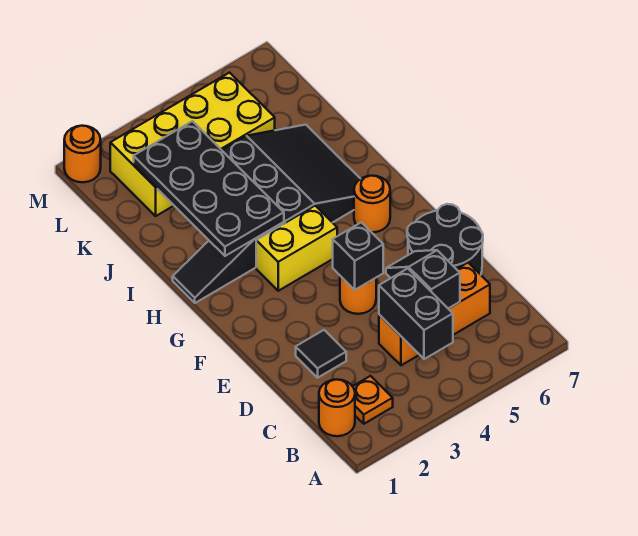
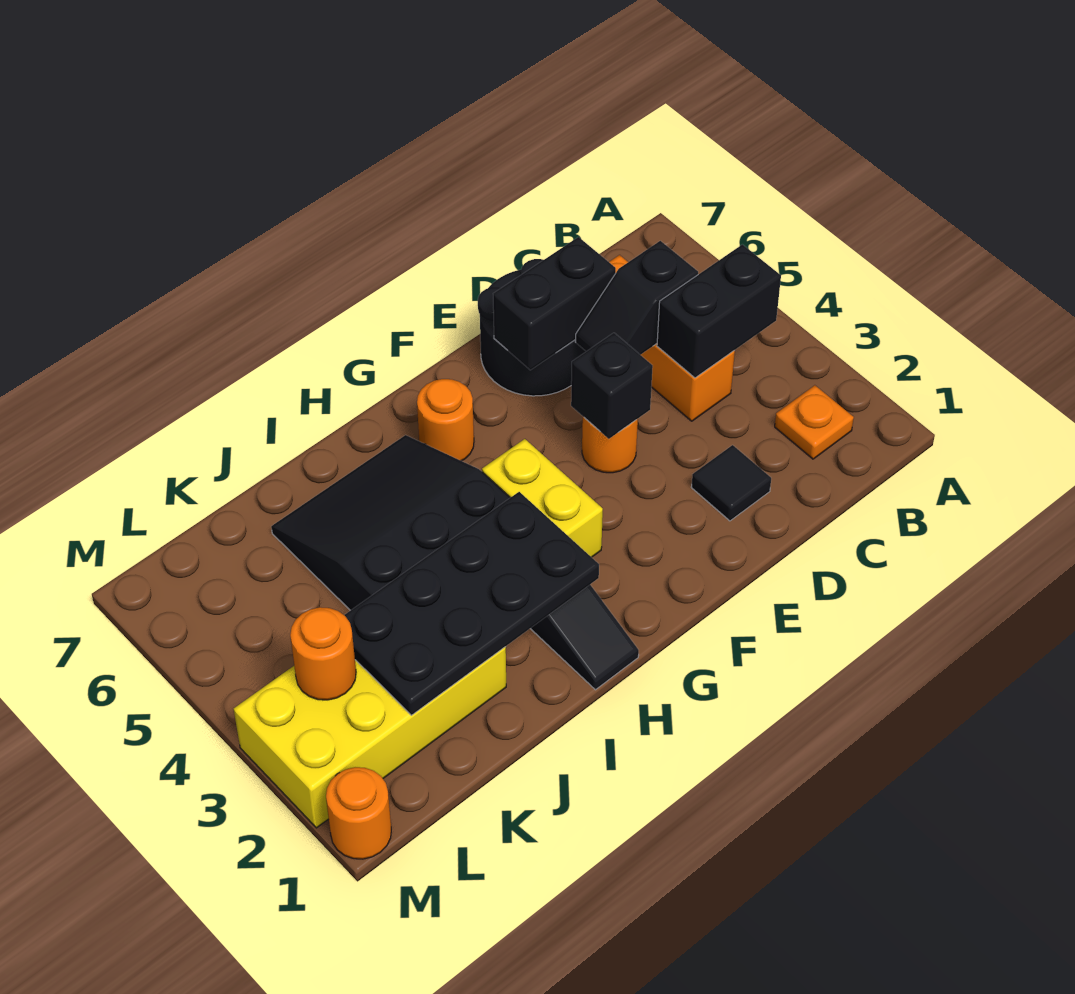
orange 1x1 round brick [319,380,355,436] -> orange 1x1 round brick moved to [290,607,356,700]
none -> black 1x2 brick [493,237,616,370]
yellow 2x4 brick [110,73,275,216] -> yellow 2x4 brick turned to [234,647,506,828]

